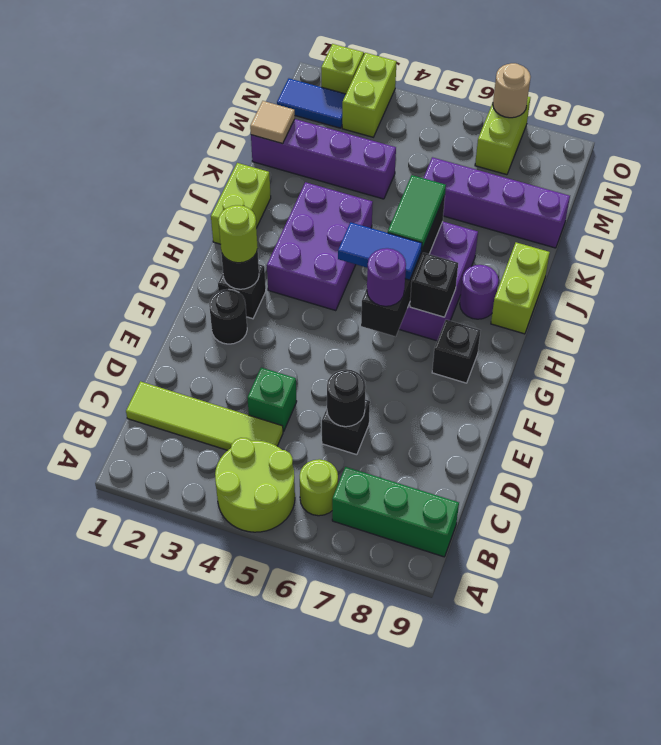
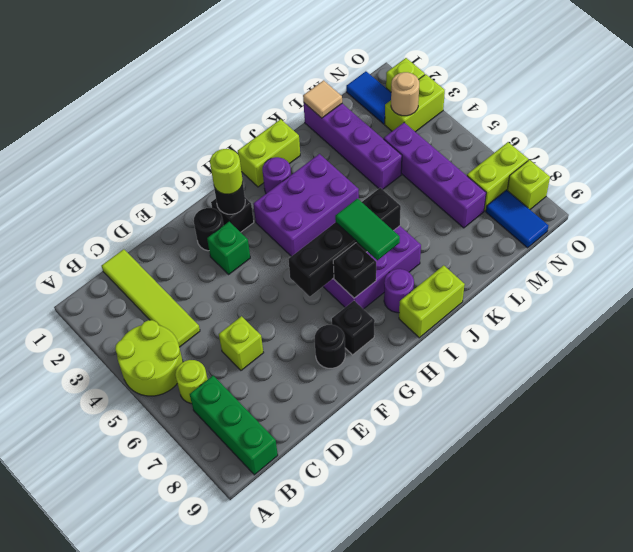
green 1x1 brick [247,367,297,432] -> green 1x1 brick moved to [207,222,250,274]
black 1x1 brick [322,399,370,455] -> lime 1x1 brick [219,316,264,370]
black 1x1 round brick [327,369,366,427] -> black 1x1 round brick moved to [315,325,345,368]
purple 1x1 round brick [367,248,406,306] -> purple 1x1 round brick moved to [262,157,291,193]
blue 1x2 tile [338,222,422,280] -> blue 1x2 tile moved to [486,190,548,248]
green 1x2 tile [388,175,446,249] -> green 1x2 tile turned to [335,199,400,260]
purple 1x4 brick [424,157,570,248] -> purple 1x4 brick moved to [384,123,486,228]
tan 1x1 round brick [493,63,531,118] -> tan 1x1 round brick moved to [391,72,419,116]
none -> lime 1x1 brick [507,160,550,209]

